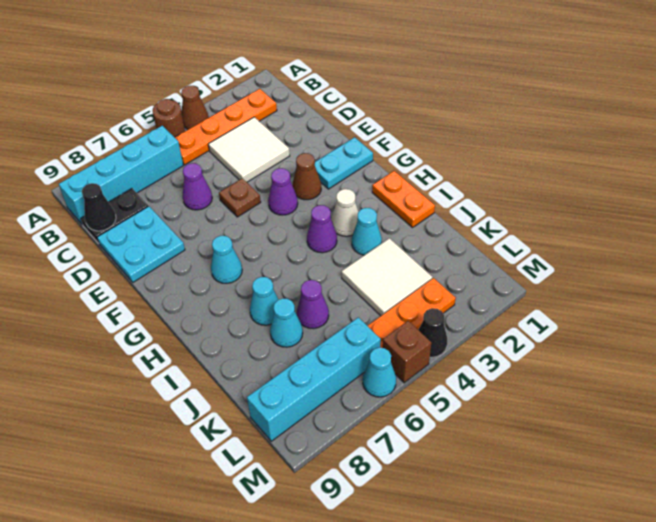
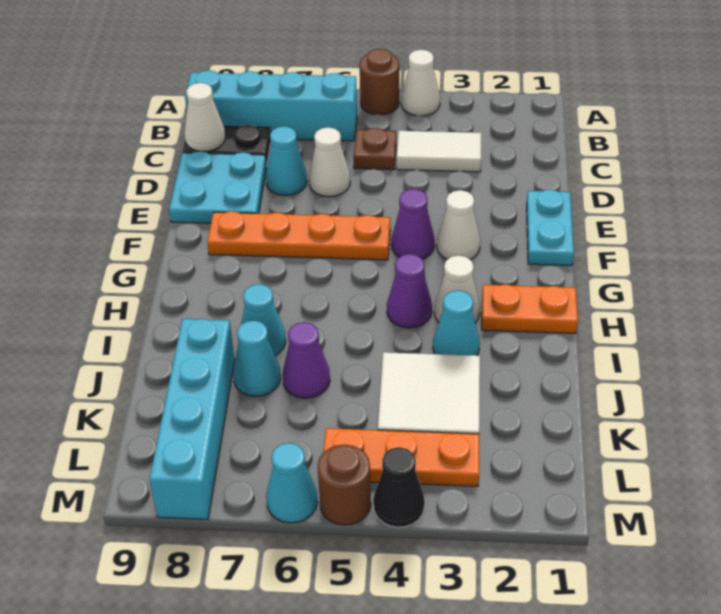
brown 1x1 cone [181,86,209,129] -> white 1x1 cone [401,50,440,116]
orange 1x4 plate [175,89,277,165] -> orange 1x4 plate moved to [207,211,390,260]
white 2x2 tile [208,117,290,182] -> white 1x2 tile [397,131,481,172]
black 1x1 cone [82,183,116,231] -> white 1x1 cone [184,83,225,152]
purple 1x1 cone [183,163,212,210] -> white 1x1 cone [309,127,350,197]
brown 1x1 plate [219,178,261,217] -> brown 1x1 plate moved to [353,128,396,170]
cyan 1x2 plate [315,137,373,189] -> cyan 1x2 plate turned to [527,190,574,265]
brown 1x1 cone [292,153,321,200] -> white 1x1 cone [437,190,480,260]
cyan 1x1 cone [211,236,242,283] -> cyan 1x1 cone moved to [266,126,307,195]
orange 1x2 plate [372,171,435,228] -> orange 1x2 plate turned to [482,284,578,333]
cyan 1x4 brick [247,317,381,441] -> cyan 1x4 brick turned to [149,319,235,520]
brown 1x1 brick [383,321,431,383] -> brown 1x1 round brick [318,445,371,525]

